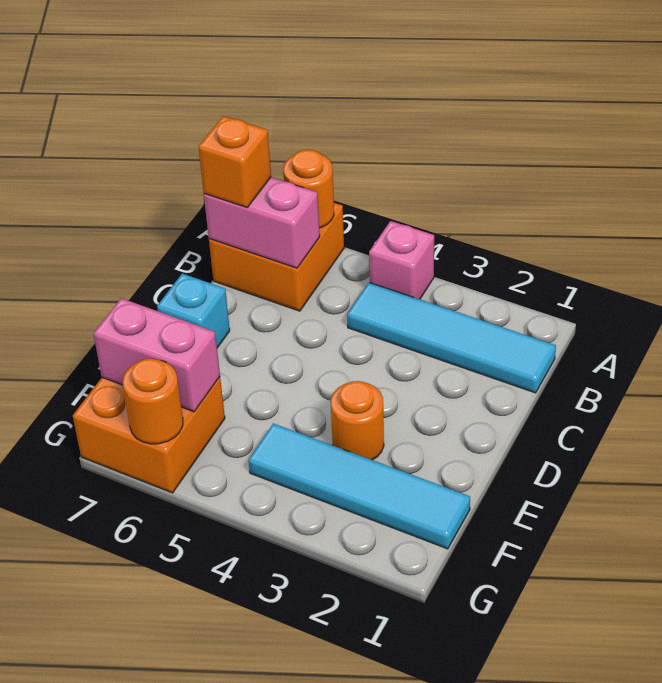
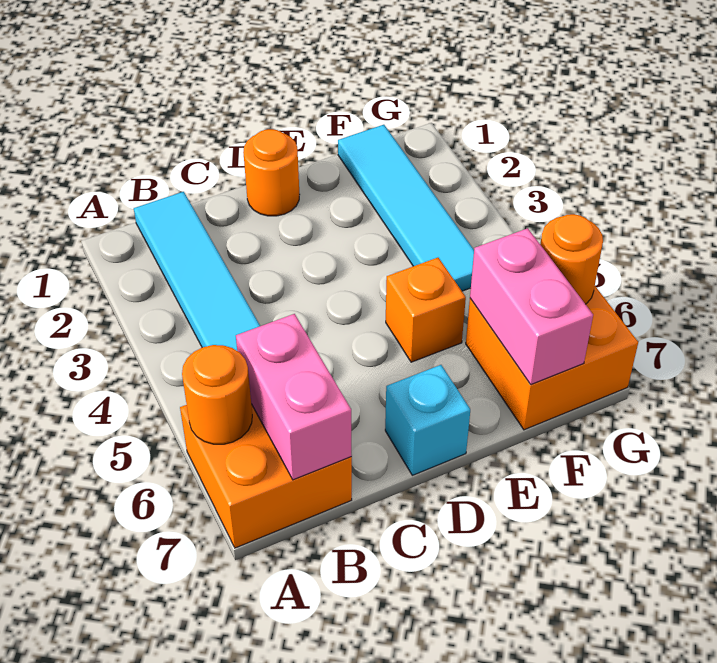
pink 1x1 brick [369,221,434,299] -> none
orange 1x1 brick [199,116,271,207] -> orange 1x1 brick moved to [386,258,466,362]
orange 1x1 round brick [331,381,384,460] -> orange 1x1 round brick moved to [243,129,300,216]

